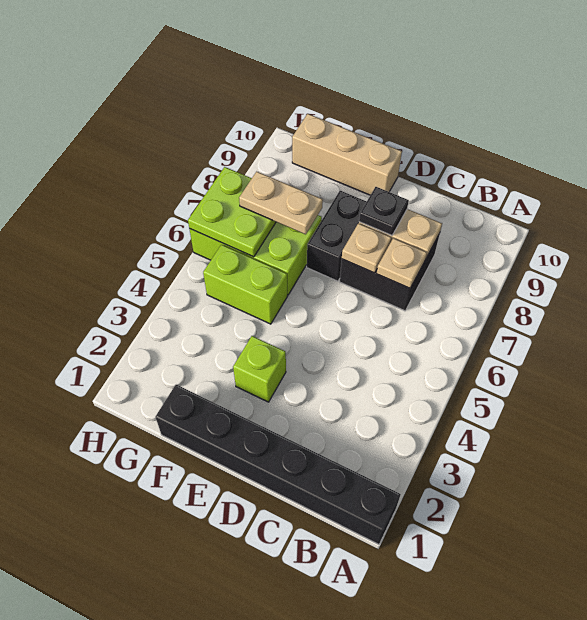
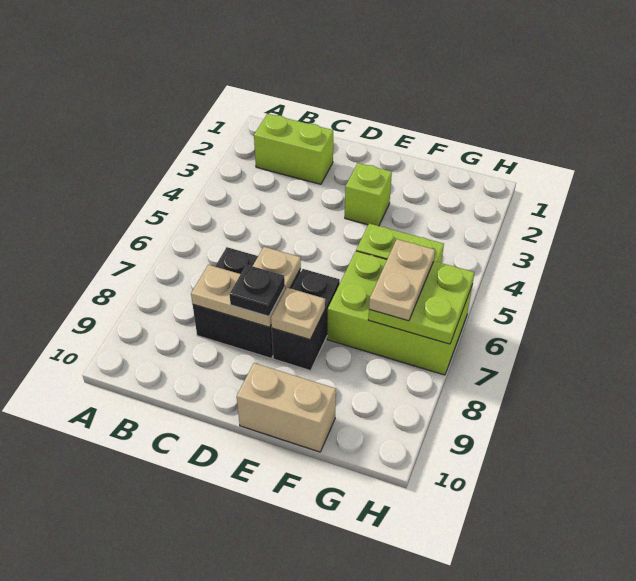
black 1x6 brick [155,385,401,544] -> none
none -> lime 1x2 brick [254,114,333,184]
tan 1x1 plate [377,238,427,288] -> tan 1x1 plate moved to [271,288,325,339]
tan 1x3 brick [292,114,402,195] -> tan 1x2 brick [237,363,336,452]
tan 1x2 plate [239,172,323,234] -> tan 1x2 plate turned to [369,239,435,321]

